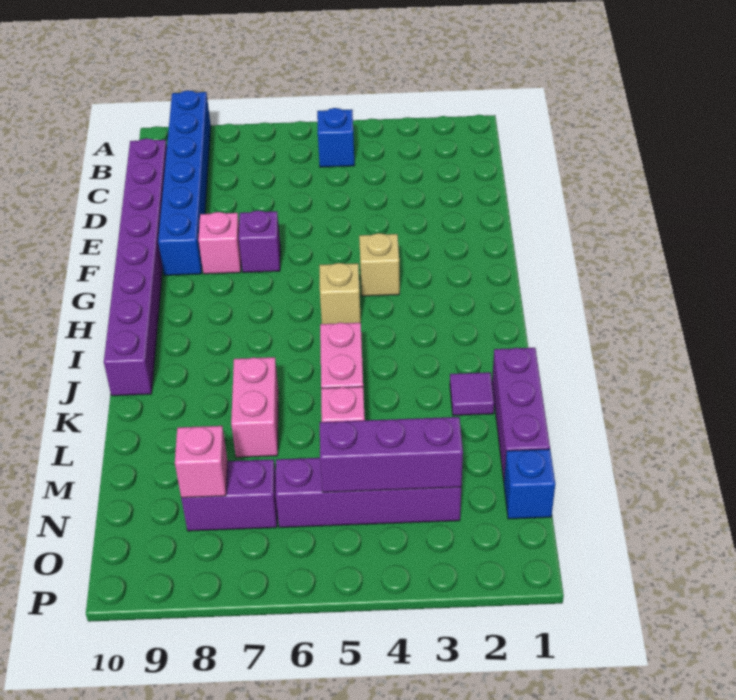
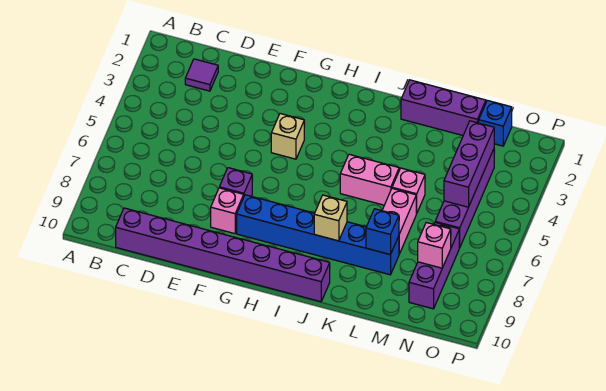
blue 1x6 brick [158,90,211,275] -> blue 1x6 brick moved to [237,195,399,275]
blue 1x1 brick [317,108,355,167] -> blue 1x1 brick moved to [366,209,399,255]
tan 1x1 brick [319,263,361,324] -> tan 1x1 brick moved to [314,195,347,241]
purple 1x1 tile [450,372,494,416] -> purple 1x1 tile moved to [185,59,218,91]
pink 1x2 brick [231,357,279,457] -> pink 1x2 brick turned to [382,188,416,254]
purple 1x2 brick [181,459,277,531] -> purple 1x3 brick [409,223,459,309]

